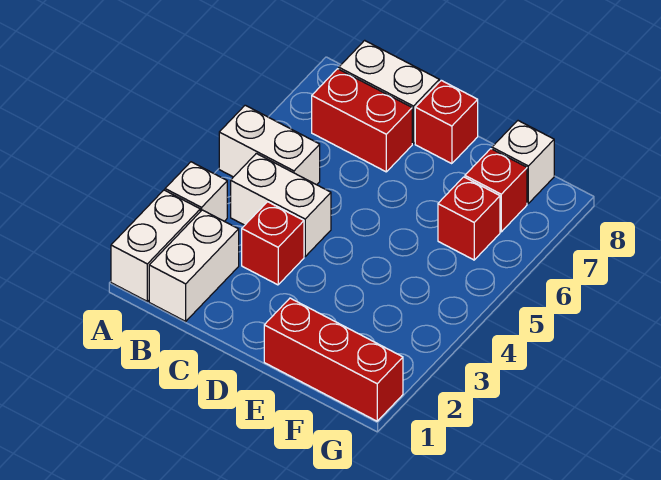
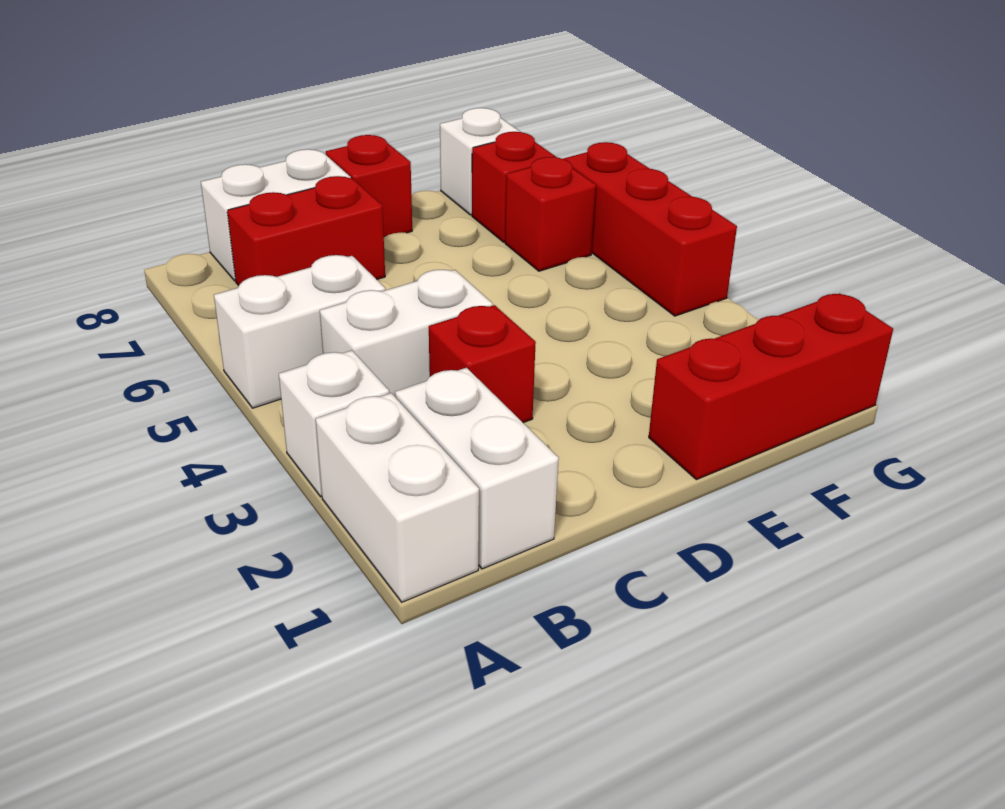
none -> red 1x3 brick [563,142,737,316]

